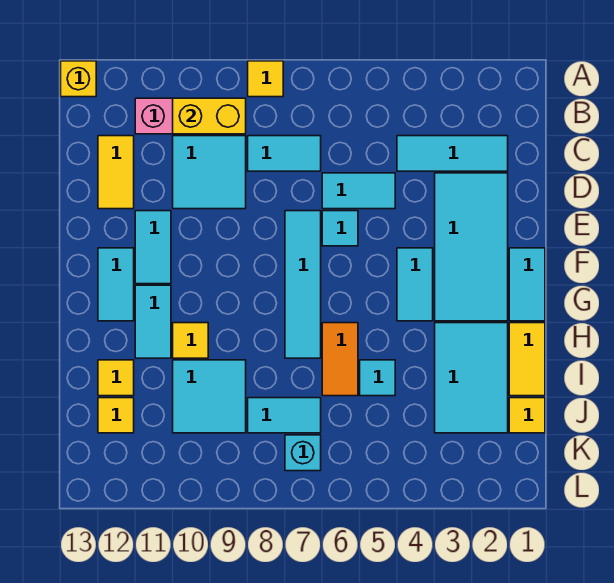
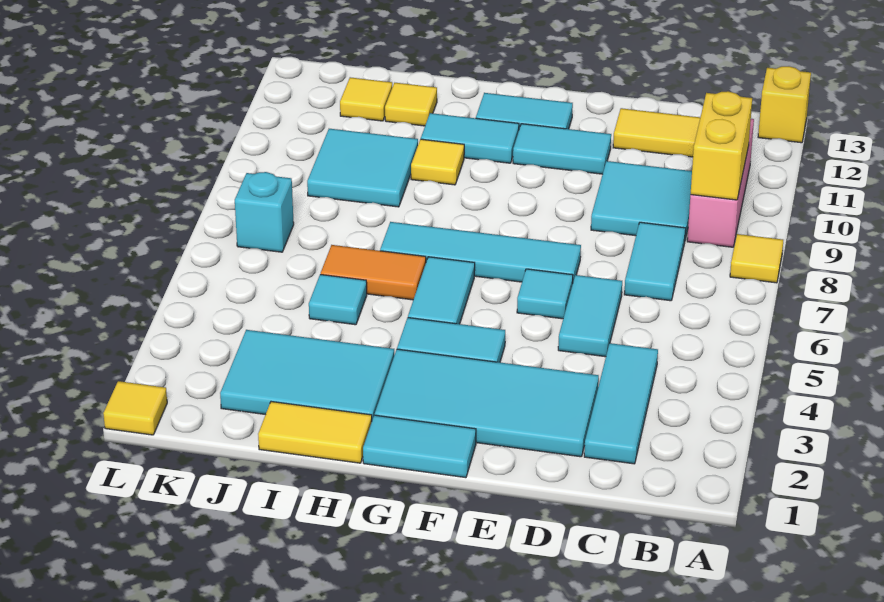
yellow 1x1 tile [509,398,545,433] -> yellow 1x1 tile moved to [103,381,167,435]
cyan 1x2 tile [248,398,321,433] -> cyan 1x2 tile moved to [408,257,475,324]

